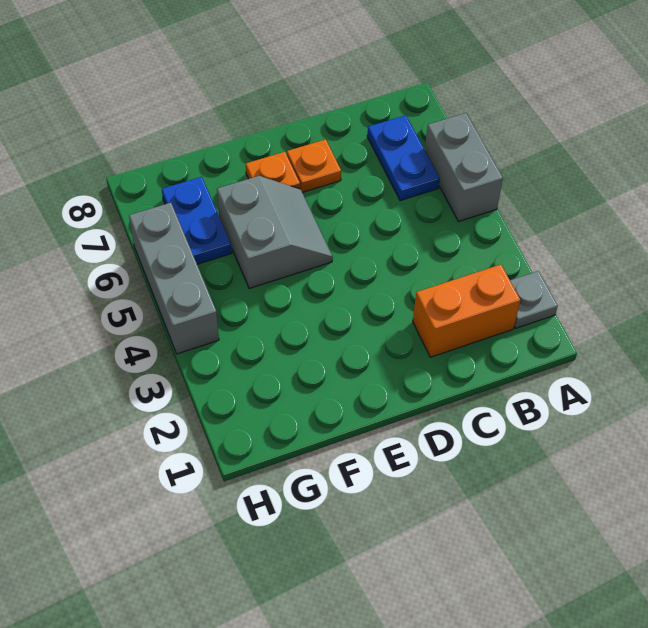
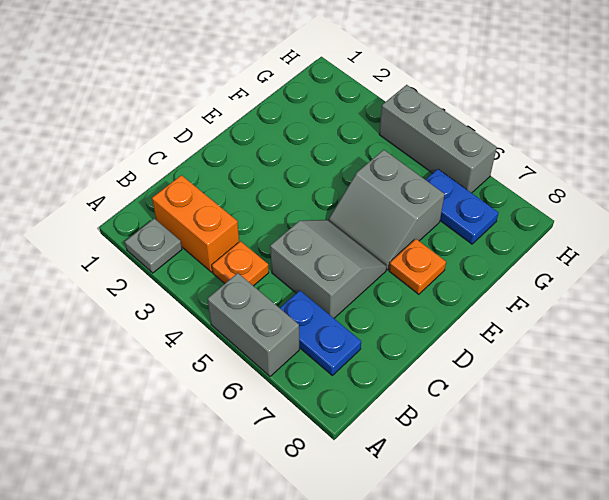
orange 1x2 brick [413,265,520,357] -> orange 1x2 brick turned to [152,175,239,272]
none -> grey 2x2 slope [270,220,387,318]
orange 1x1 plate [287,139,341,193] -> orange 1x1 plate moved to [212,241,269,286]

